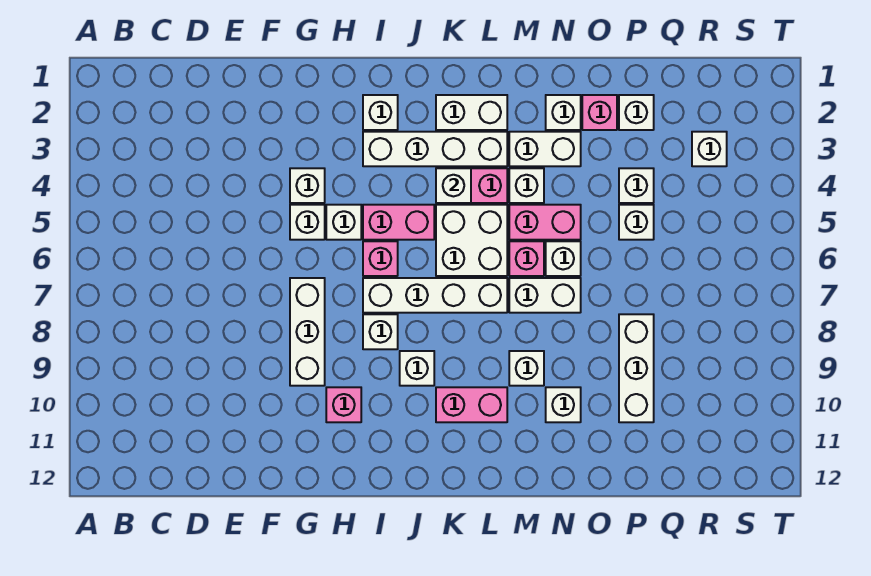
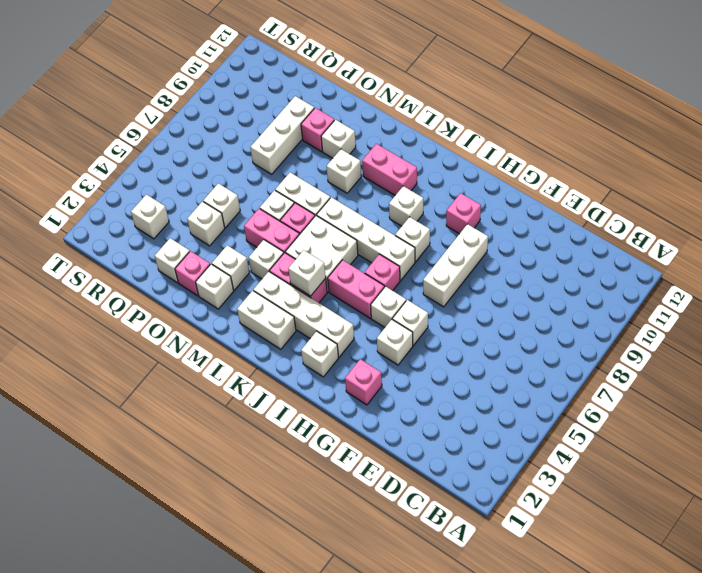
none -> pink 1x1 brick [345,359,382,405]
white 1x2 brick [509,132,581,166] -> white 1x1 brick [212,245,249,290]
none -> pink 1x1 brick [301,108,334,152]

